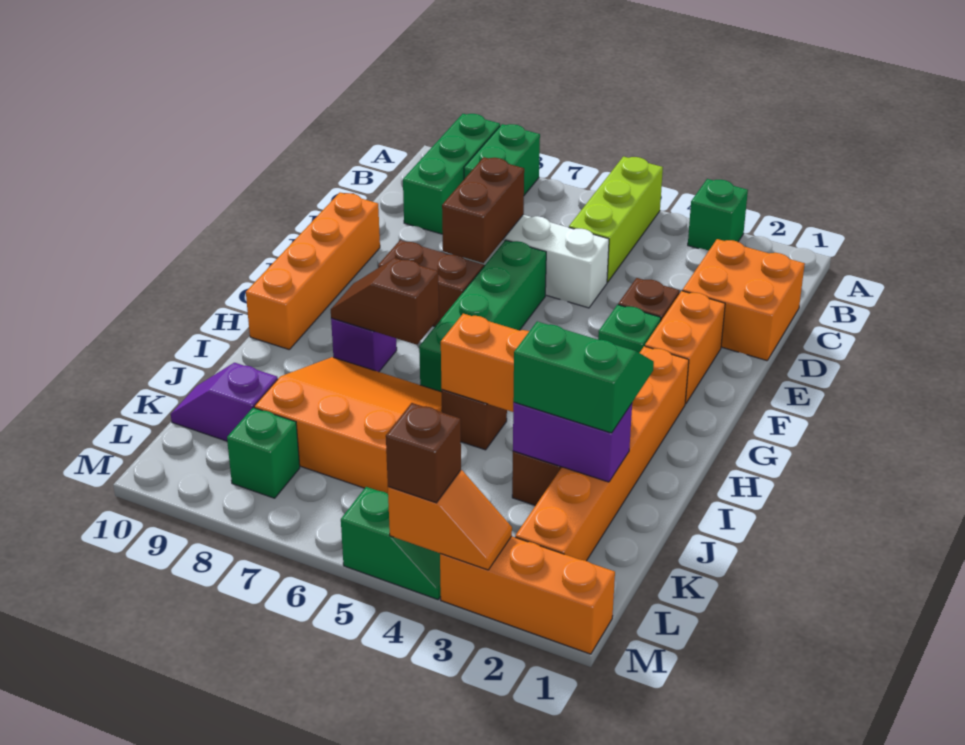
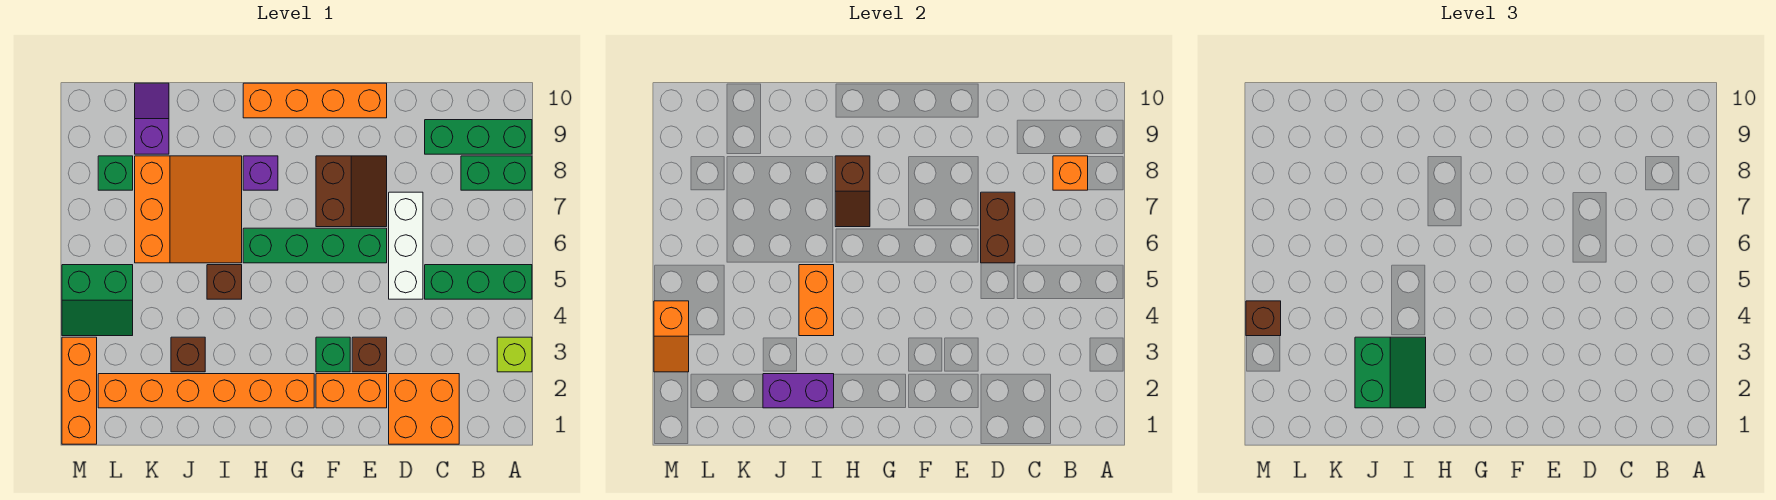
green 1x1 brick [688,179,748,251] -> lime 1x1 brick [497,337,532,372]
lime 1x3 brick [569,157,663,282] -> green 1x3 brick [425,265,532,299]
none -> orange 1x1 brick [1053,156,1088,190]
brown 1x2 brick [442,157,524,263] -> brown 1x2 brick turned to [981,192,1015,263]
brown 1x2 slope [331,258,439,345] -> brown 1x2 slope turned to [835,156,870,227]
purple 1x2 brick [513,402,632,482] -> purple 1x2 brick turned to [763,374,834,408]
green 1x2 slope [341,487,441,599] -> green 2x2 slope [62,265,133,336]

